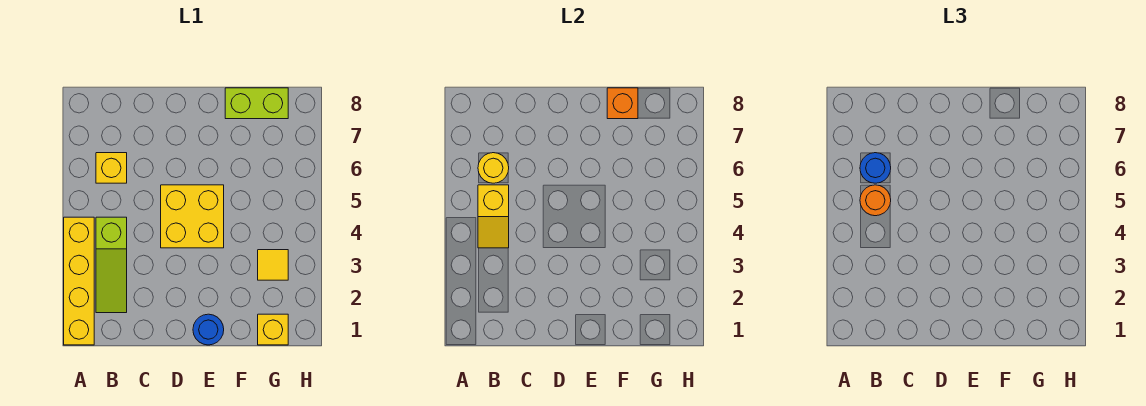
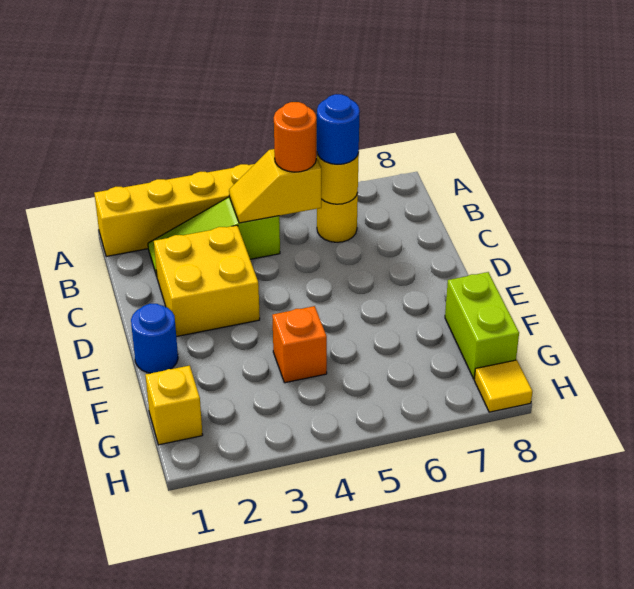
yellow 1x1 brick [96,153,127,183] -> yellow 1x1 round brick [317,193,358,242]
yellow 2x2 brick [161,185,224,248] -> yellow 2x2 brick moved to [154,225,260,337]
orange 1x1 brick [607,88,638,119] -> orange 1x1 brick moved to [272,306,327,383]
yellow 1x1 tile [258,250,288,280] -> yellow 1x1 tile moved to [474,360,532,412]

